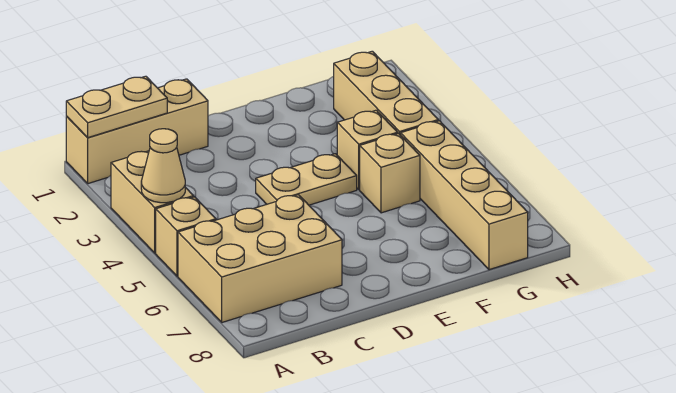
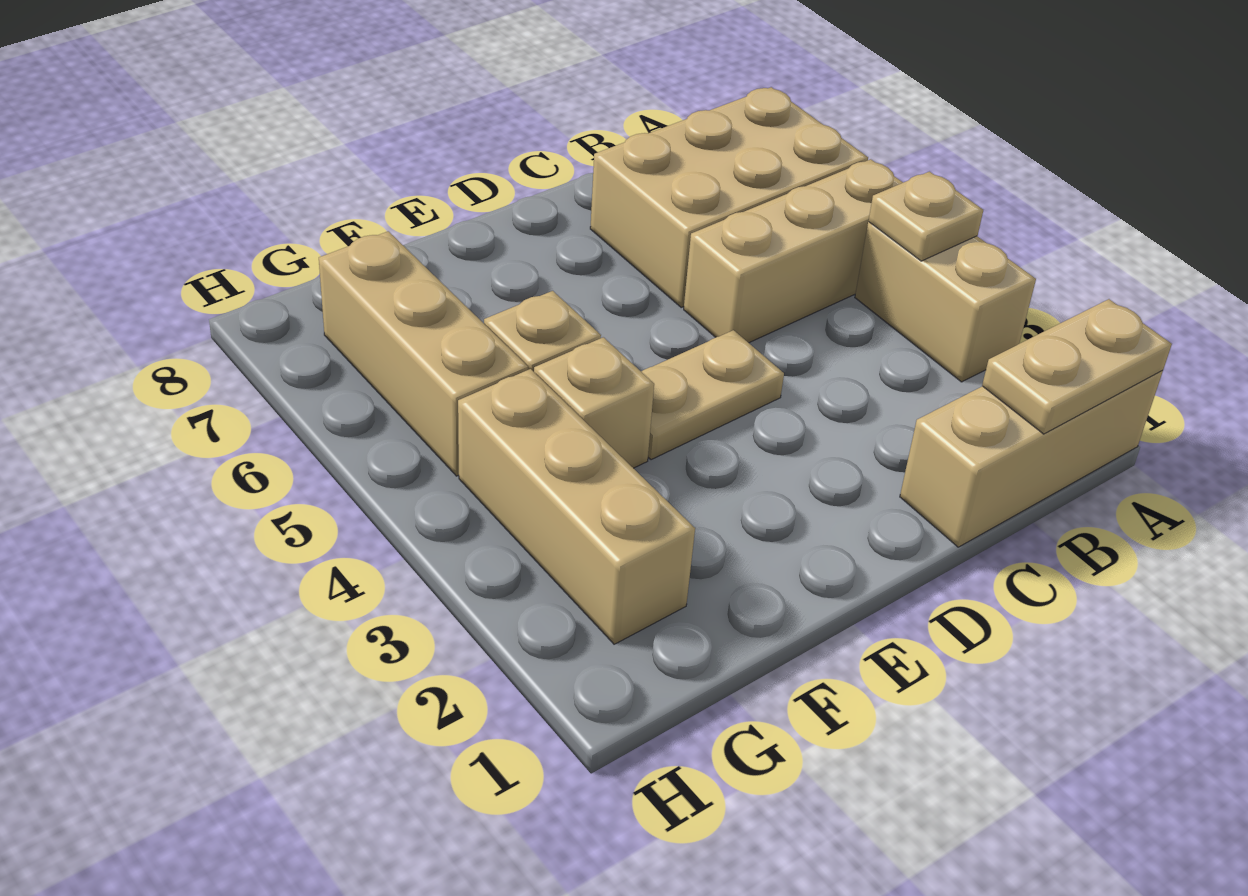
tan 1x1 cone [141,129,185,203] -> tan 1x1 plate [868,172,983,261]
tan 1x1 brick [156,197,216,276] -> tan 1x3 brick [684,159,903,343]
tan 1x4 brick [401,121,528,270] -> tan 1x3 brick [319,231,528,476]

